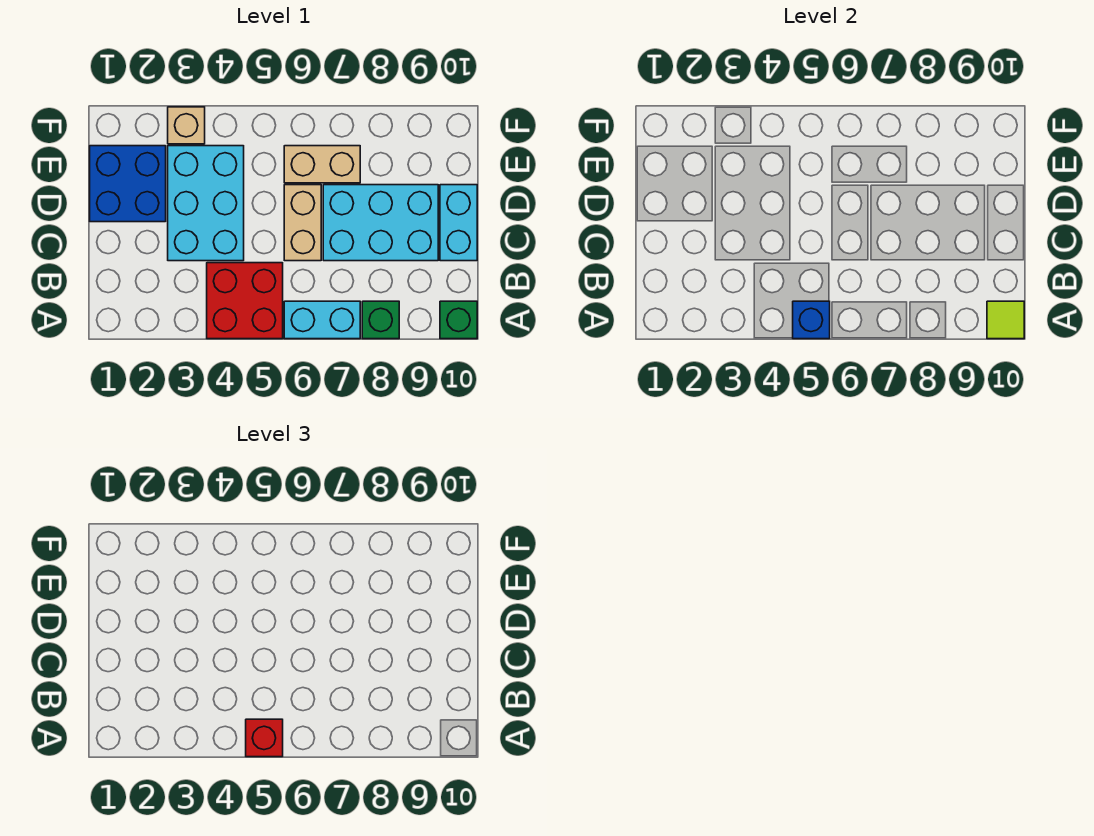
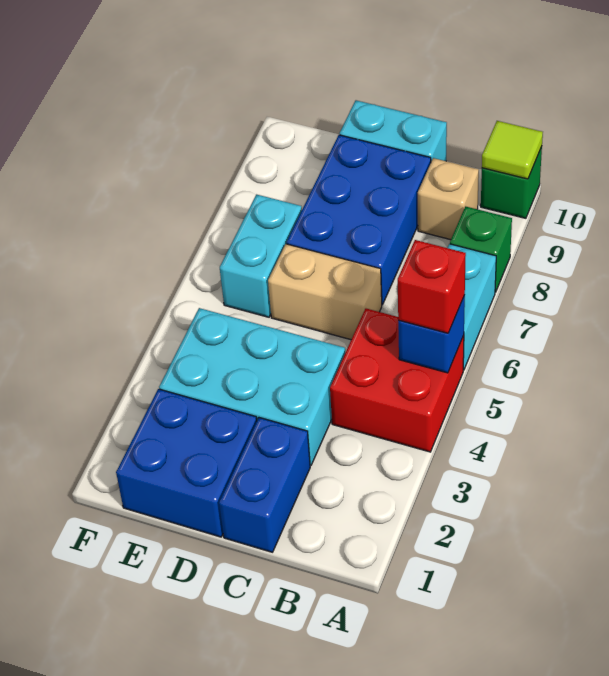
none -> blue 1x2 brick [219,418,310,552]
cyan 2x3 brick [323,185,438,261] -> blue 2x3 brick [287,135,431,305]
tan 1x2 brick [284,146,360,183] -> cyan 1x2 brick [220,194,302,317]
tan 1x1 brick [168,107,205,144] -> tan 1x1 brick moved to [418,158,479,240]

